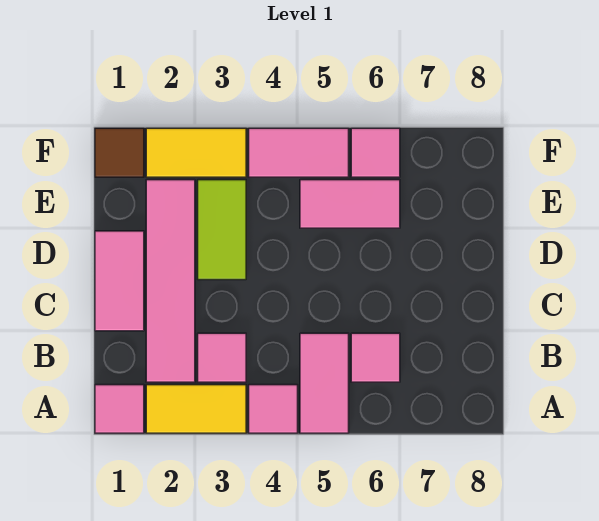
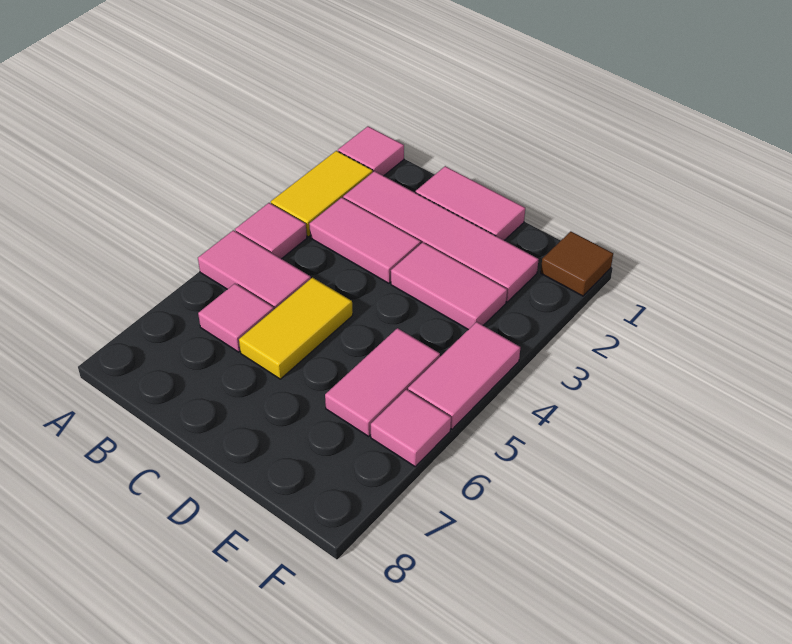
pink 1x1 tile [198,333,246,382] -> pink 1x2 tile [309,198,421,283]
lime 1x2 tile [198,180,246,280] -> pink 1x2 tile [391,242,507,330]
yellow 1x2 tile [146,128,246,177] -> yellow 1x2 tile moved to [239,278,353,379]

